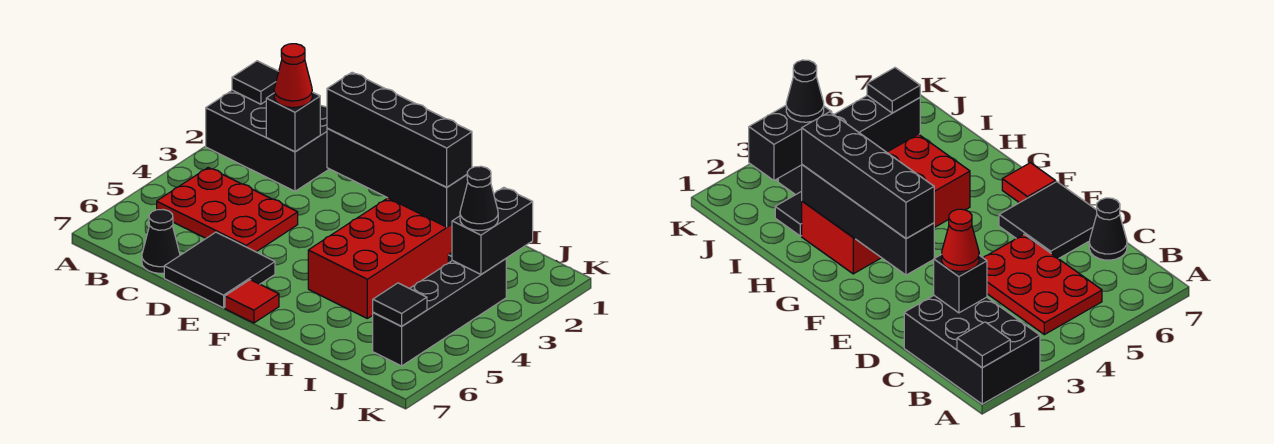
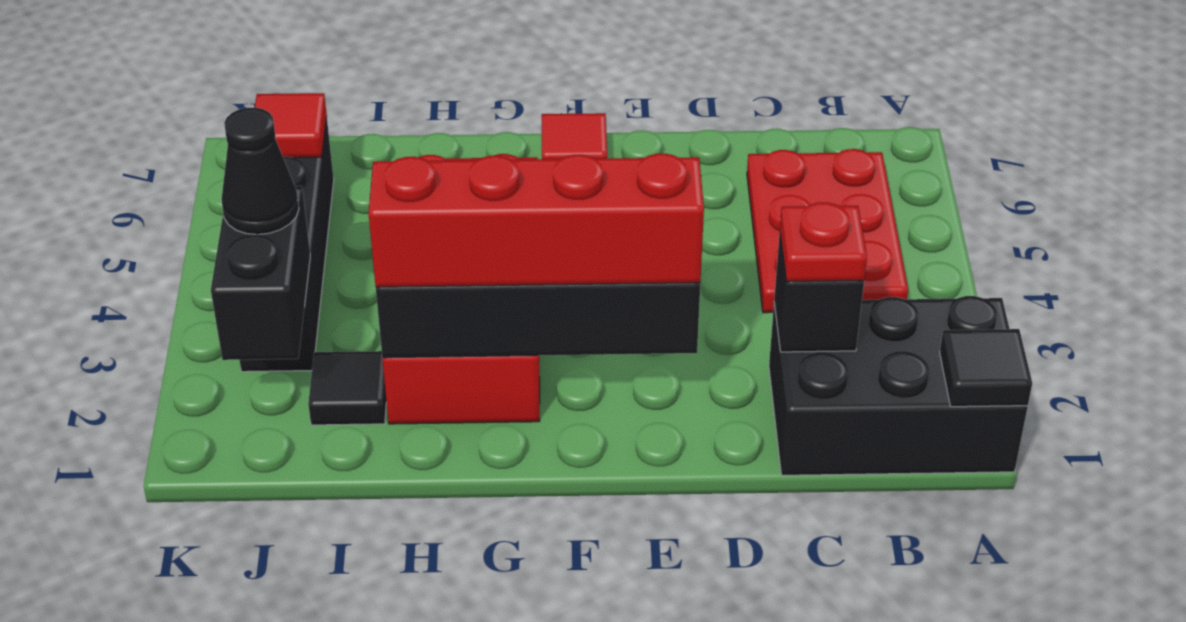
red 2x3 plate [157,168,298,252] -> red 2x3 plate turned to [747,149,908,313]
red 1x1 cone [274,44,312,108] -> red 1x1 plate [780,202,867,282]
black 1x1 cone [142,210,180,273] -> none
black 2x2 tile [164,232,275,308] -> none
black 1x4 brick [327,72,472,187] -> red 1x4 brick [369,154,704,287]
black 1x1 tile [373,283,427,326] -> red 1x1 tile [255,93,327,158]

